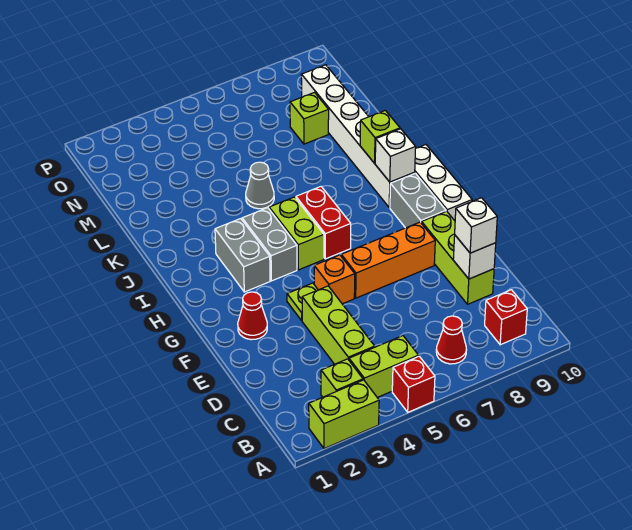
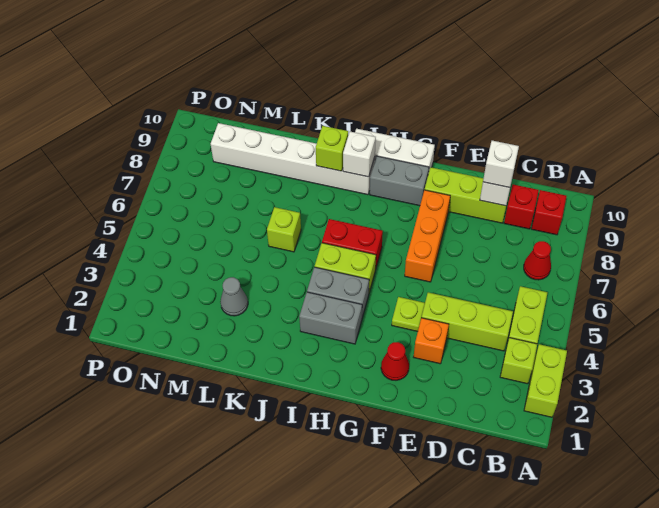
red 1x1 brick [392,356,435,412] -> red 1x1 brick moved to [504,185,539,229]
orange 1x1 brick [314,255,355,304] -> orange 1x1 brick moved to [414,318,449,364]
grey 1x1 cone [246,162,274,209] -> grey 1x1 cone moved to [220,277,248,316]
lime 1x1 brick [290,93,329,144] -> lime 1x1 brick moved to [267,207,301,252]

